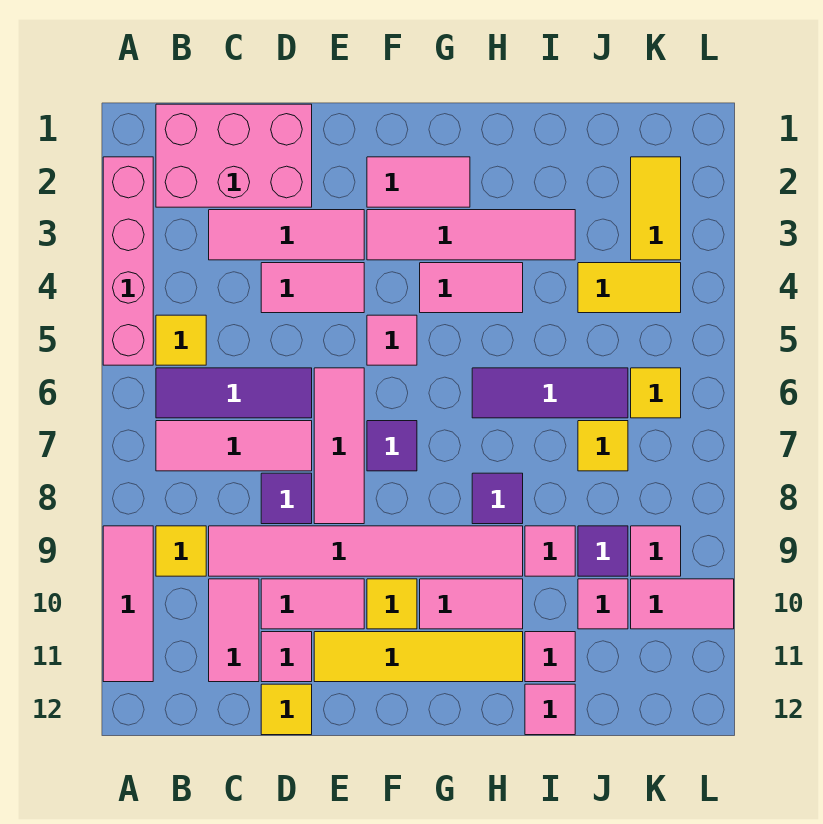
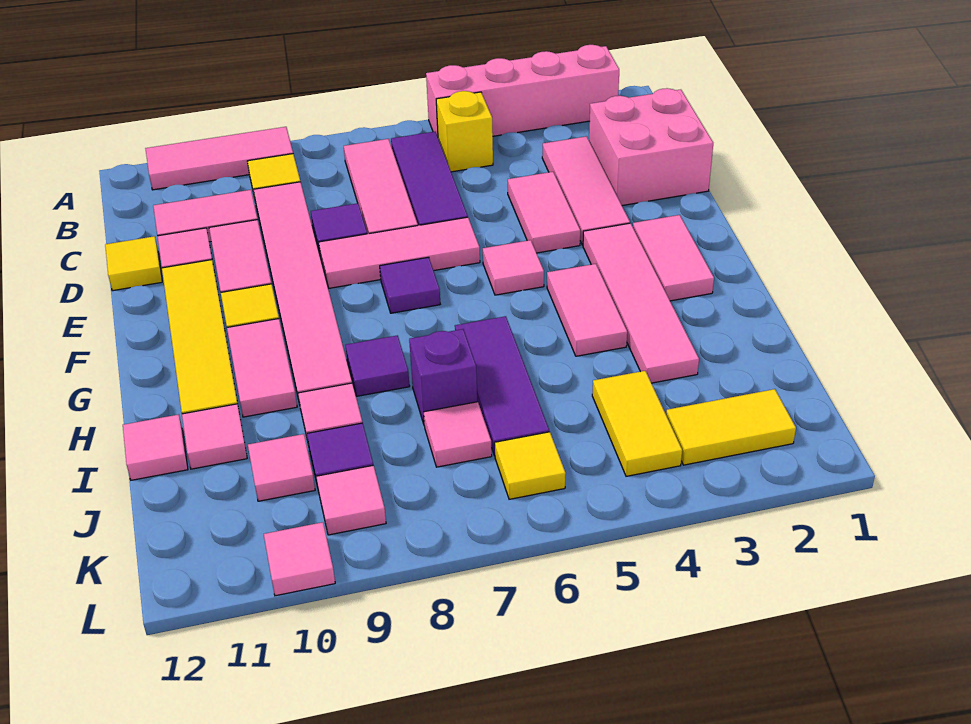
pink 2x3 brick [156,104,312,207] -> pink 2x2 brick [589,88,713,206]
yellow 1x1 tile [156,315,206,365] -> yellow 1x1 brick [436,91,493,172]
none -> purple 1x1 brick [409,329,477,424]
yellow 1x1 tile [578,421,628,471] -> pink 1x1 tile [424,402,492,467]
pink 1x2 tile [631,579,734,629] -> pink 1x1 tile [264,522,335,596]

